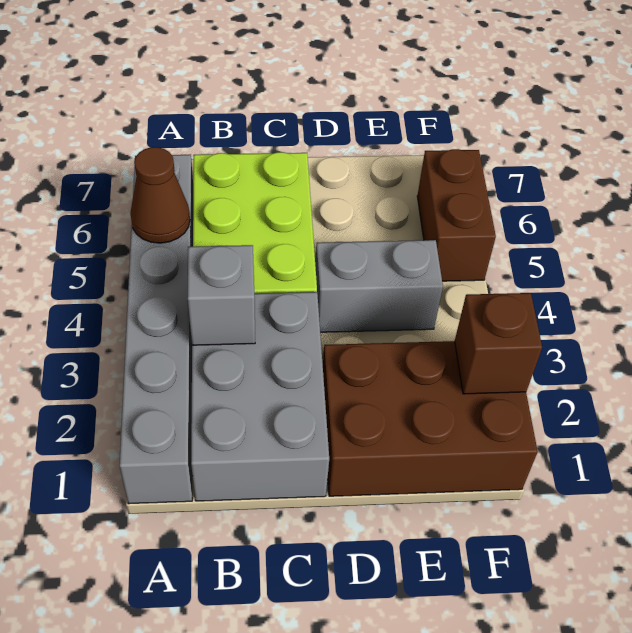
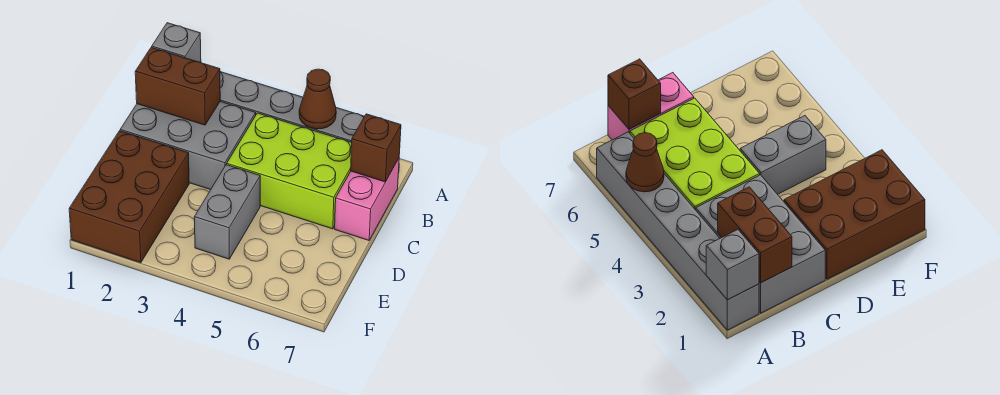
grey 1x1 brick [188,245,255,345] -> grey 1x1 brick moved to [152,23,201,62]
none -> pink 1x2 brick [335,159,399,240]
brown 1x1 brick [455,293,542,394] -> brown 1x1 brick moved to [351,114,401,182]
brown 1x2 brick [417,149,496,281] -> brown 1x2 brick moved to [135,47,220,125]

